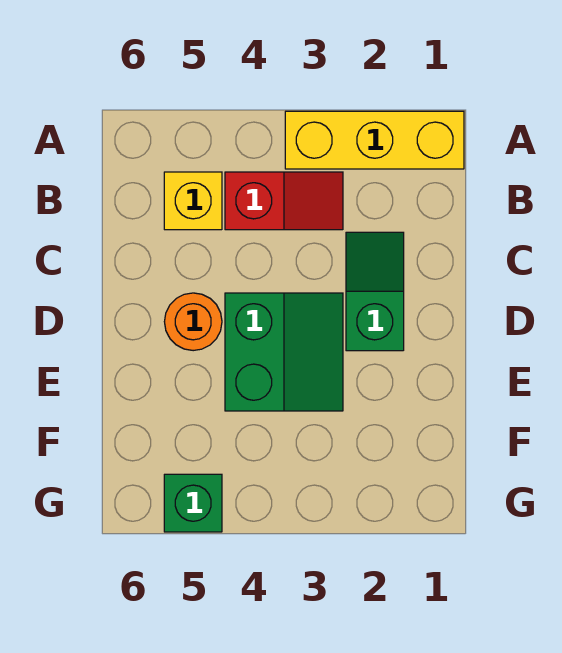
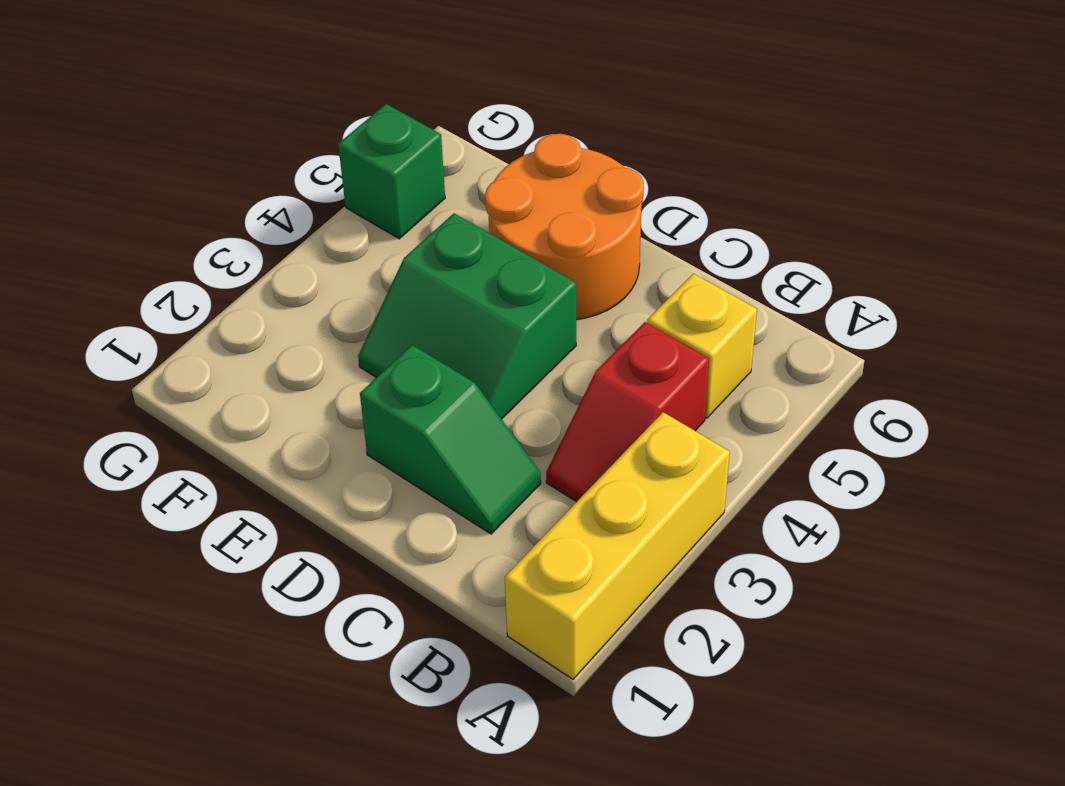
orange 1x1 round brick [164,293,222,351] -> orange 2x2 round brick [485,134,644,320]

